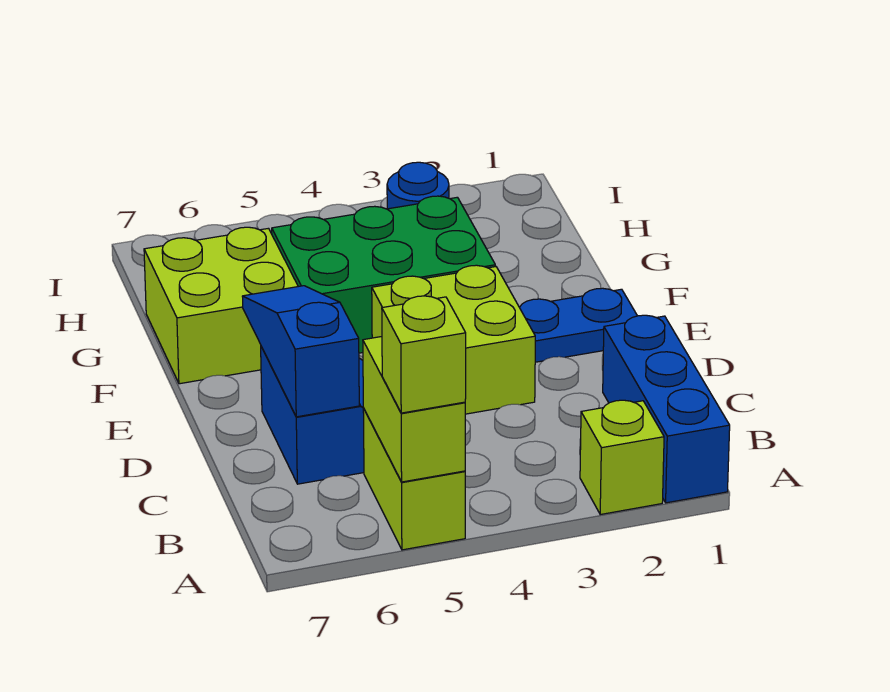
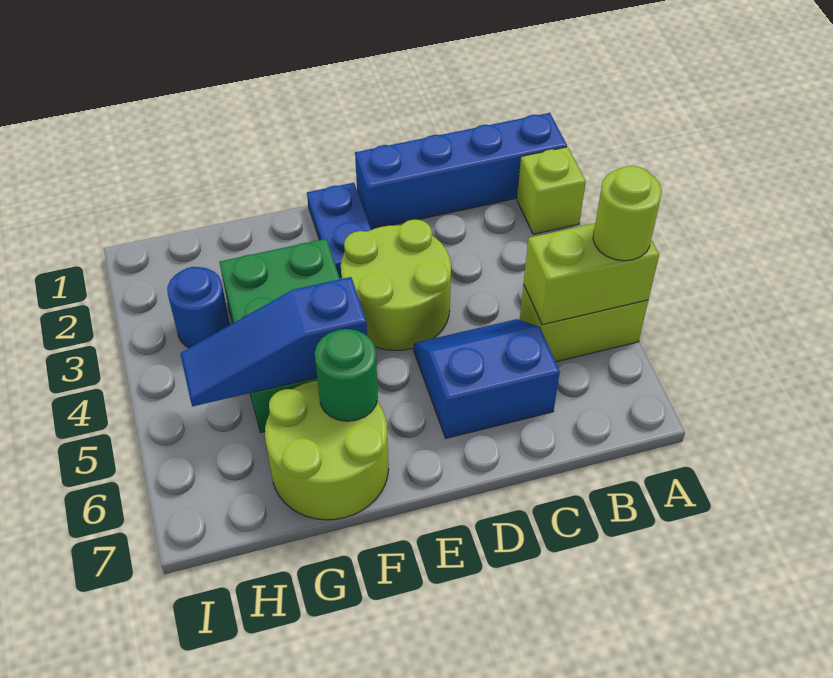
blue 1x3 brick [603,315,730,503] -> blue 1x4 brick [355,113,567,230]
lime 1x1 brick [382,296,466,413] -> lime 1x1 round brick [593,166,662,261]
blue 1x3 slope [242,286,359,417] -> blue 1x3 slope moved to [180,277,367,407]
lime 2x2 brick [372,265,535,414] -> lime 2x2 round brick [341,220,451,350]
lime 2x2 brick [144,227,298,384] -> lime 2x2 round brick [265,381,389,520]
none -> green 1x1 round brick [315,329,378,421]

